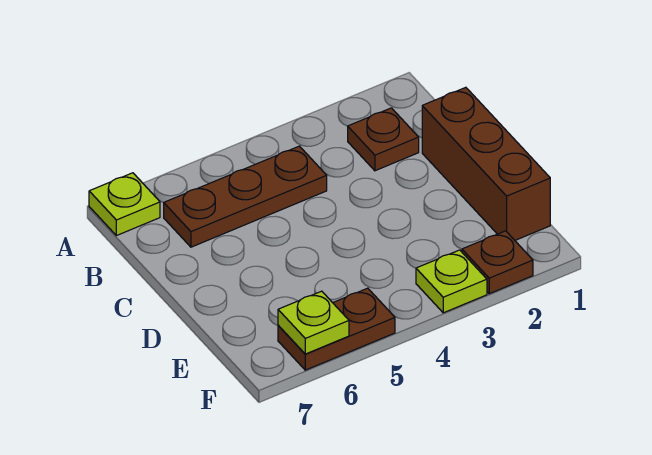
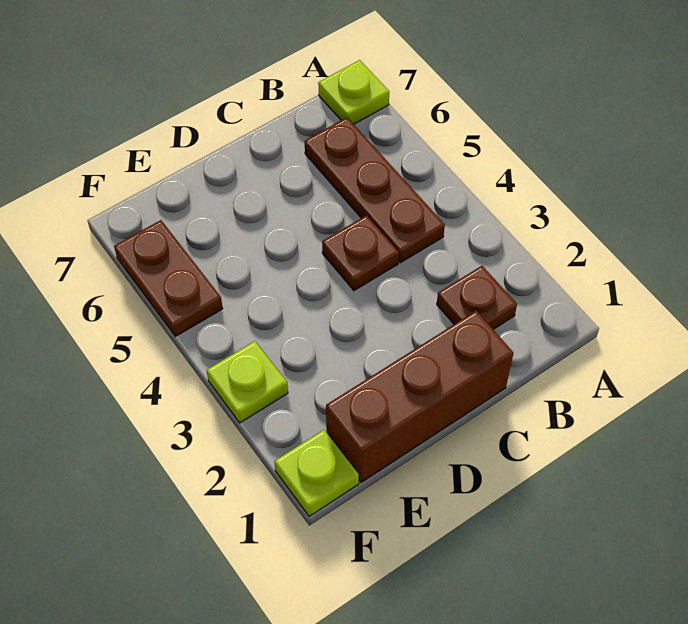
brown 1x1 plate [462,231,533,294] -> brown 1x1 plate moved to [322,215,399,291]
lime 1x1 plate [278,291,349,354] -> lime 1x1 plate moved to [274,430,359,516]

